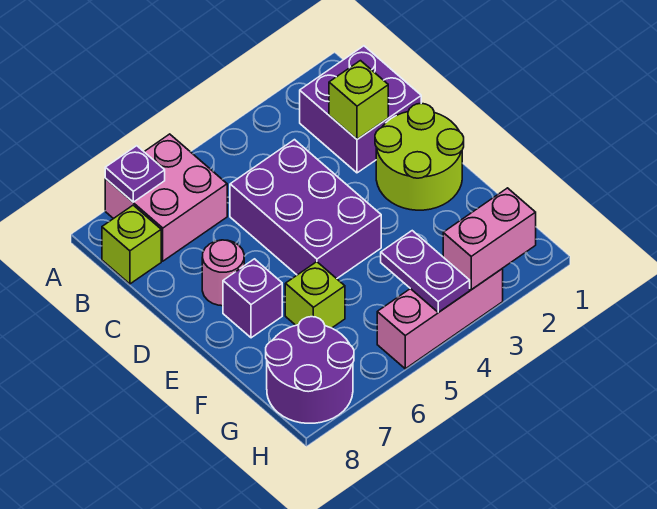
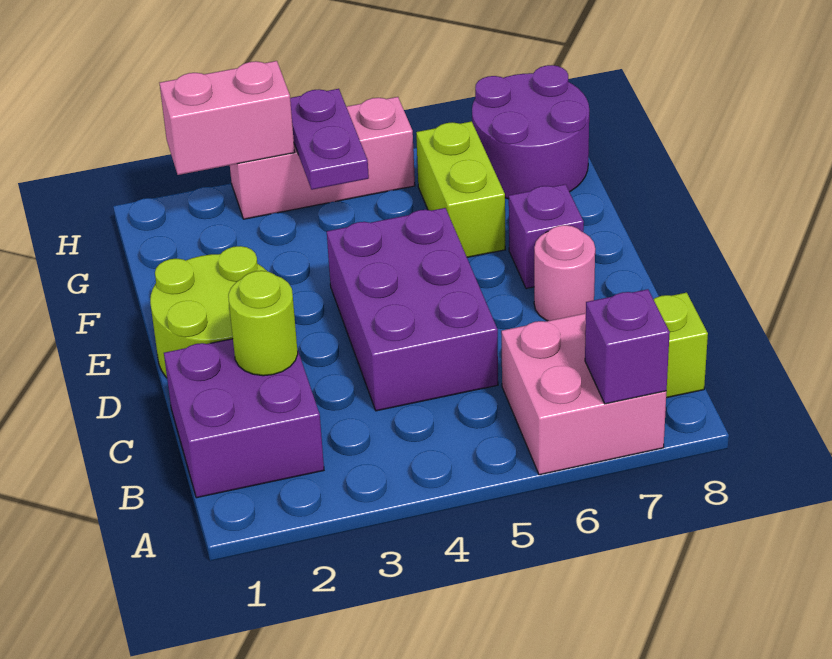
purple 1x1 plate [105,146,165,202] -> purple 1x1 brick [585,289,670,404]
lime 1x1 brick [329,61,388,139] -> lime 1x1 round brick [228,271,298,376]
lime 1x1 brick [285,262,345,328] -> lime 1x2 brick [416,121,506,257]

